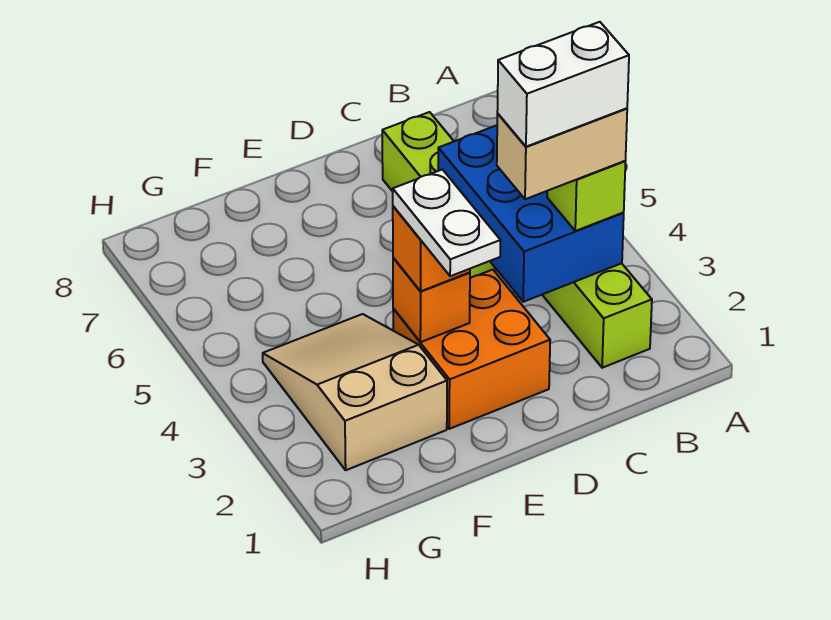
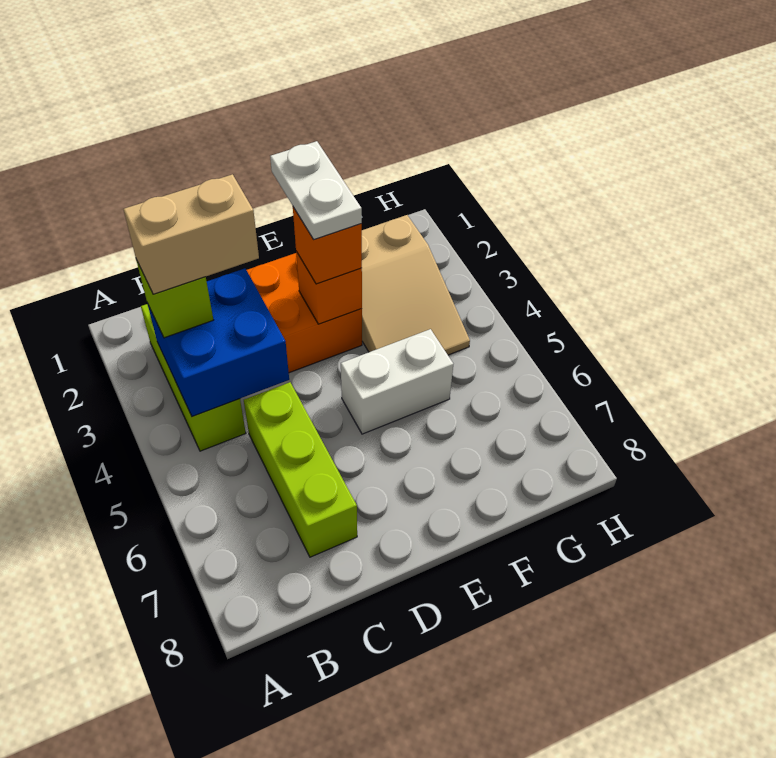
blue 2x3 brick [438,125,624,302] -> blue 2x2 brick [147,268,289,417]
white 1x2 brick [497,22,629,147] -> white 1x2 brick moved to [341,329,453,434]

